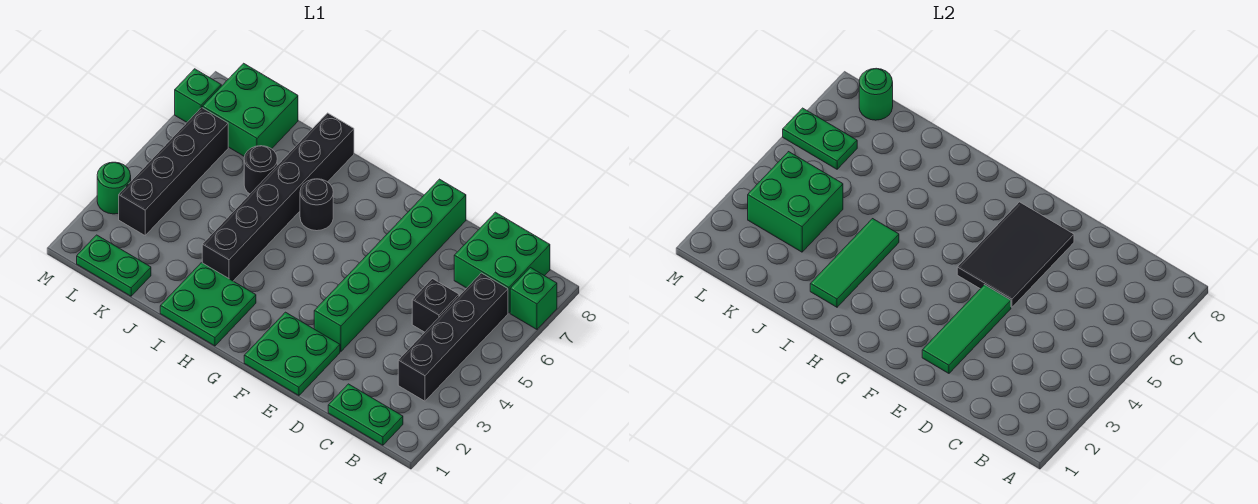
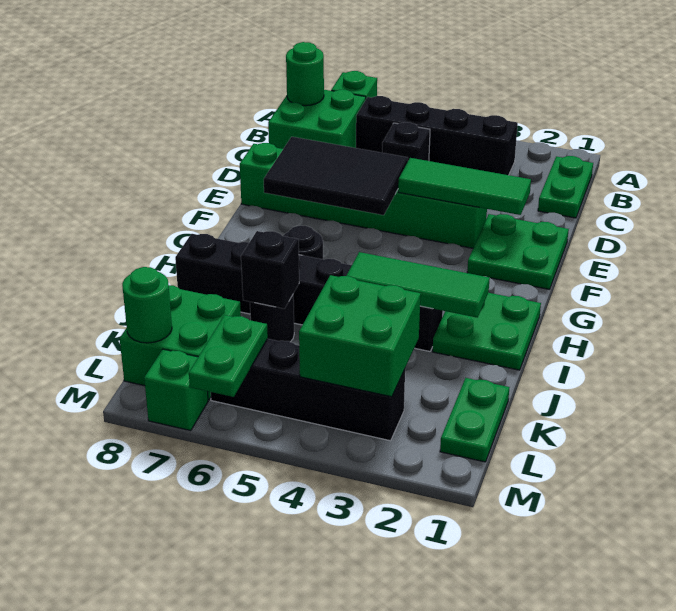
none -> black 1x1 brick [241,231,299,309]
green 1x1 round brick [97,162,131,214] -> green 1x1 round brick moved to [286,42,324,106]

